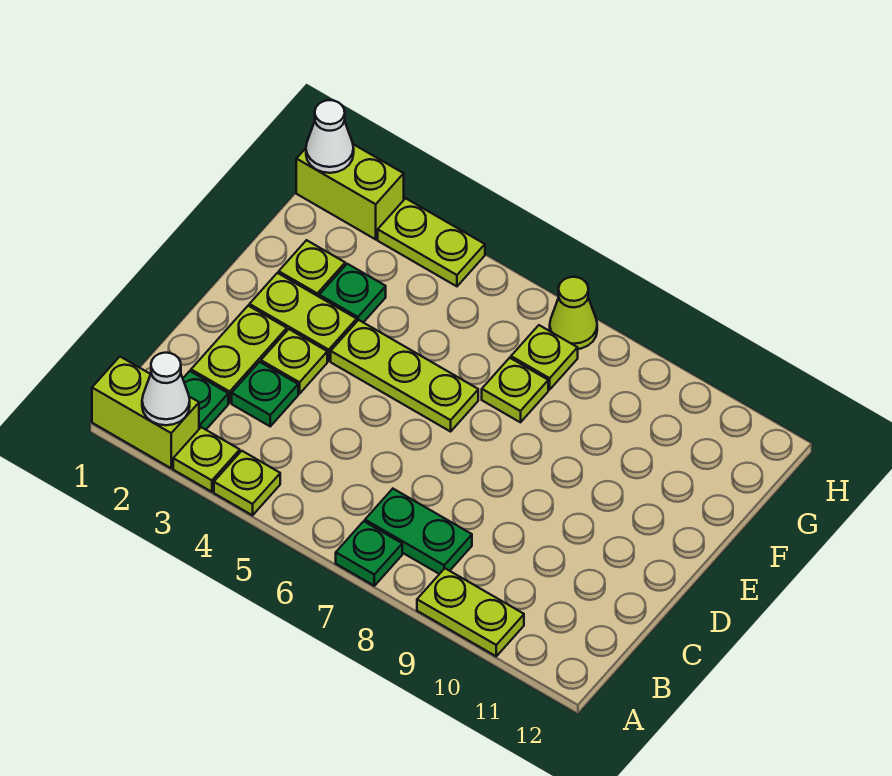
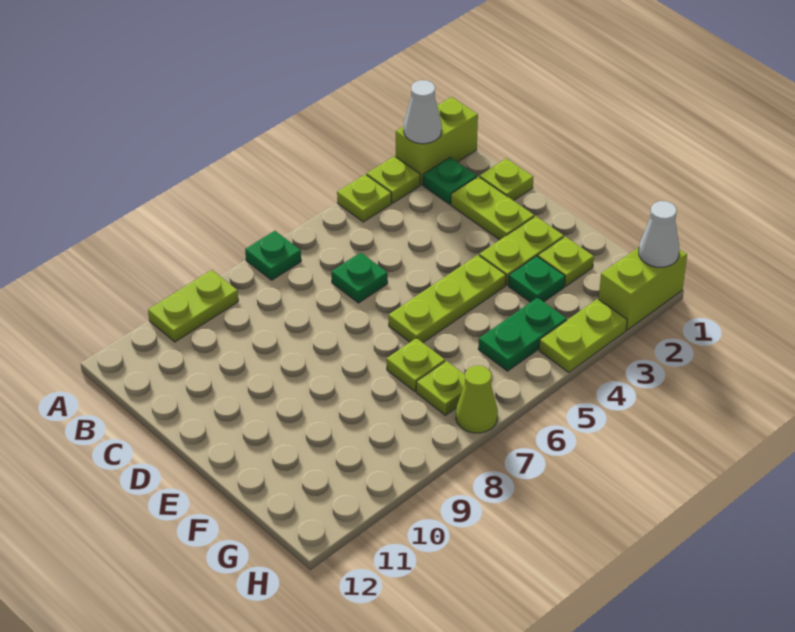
green 1x2 plate [365,489,472,574] -> green 1x2 plate moved to [478,297,567,371]
green 1x1 plate [232,362,298,426] -> green 1x1 plate moved to [331,253,388,303]
lime 1x1 plate [261,329,327,394] -> lime 1x1 plate moved to [480,158,533,201]

